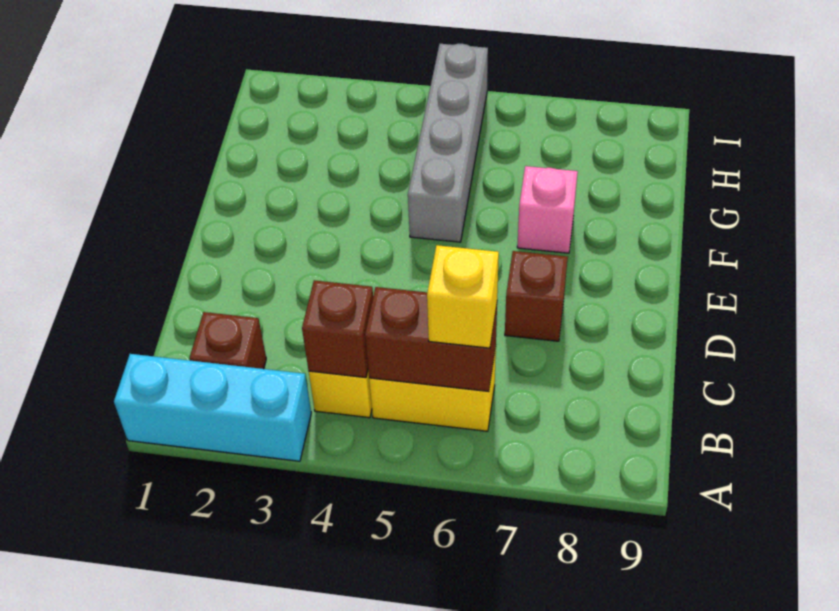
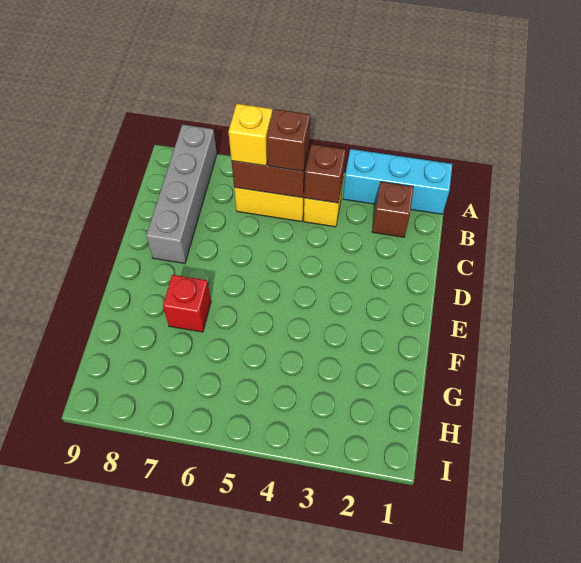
brown 1x1 brick [505,251,568,341] -> brown 1x1 brick moved to [267,109,310,171]
grey 1x4 brick [408,44,488,242] -> grey 1x4 brick moved to [146,125,217,263]
pink 1x1 brick [517,166,578,253] -> red 1x1 brick [163,275,211,332]

